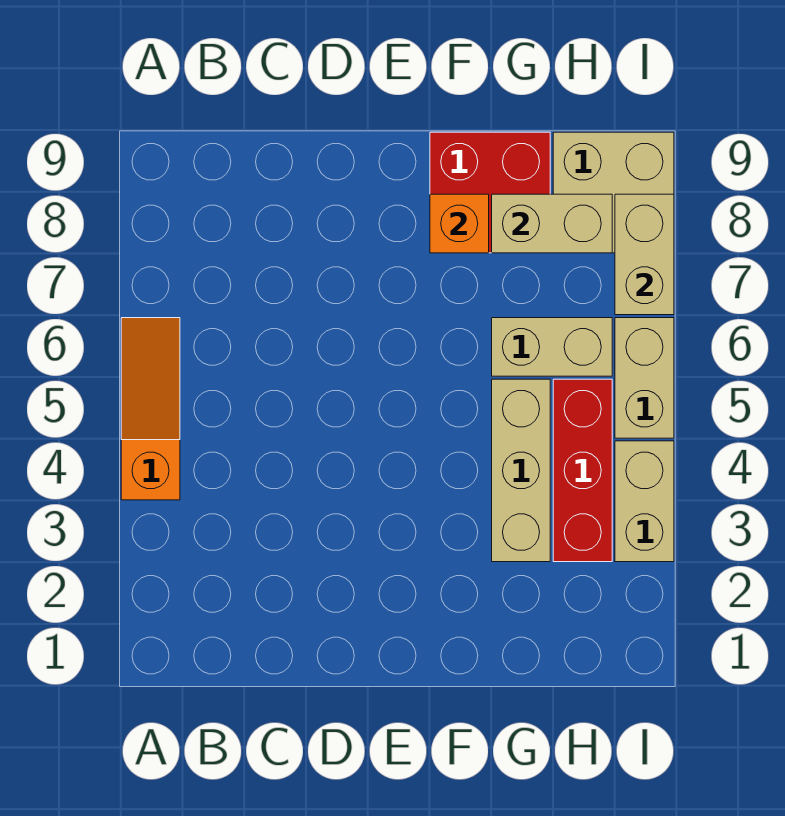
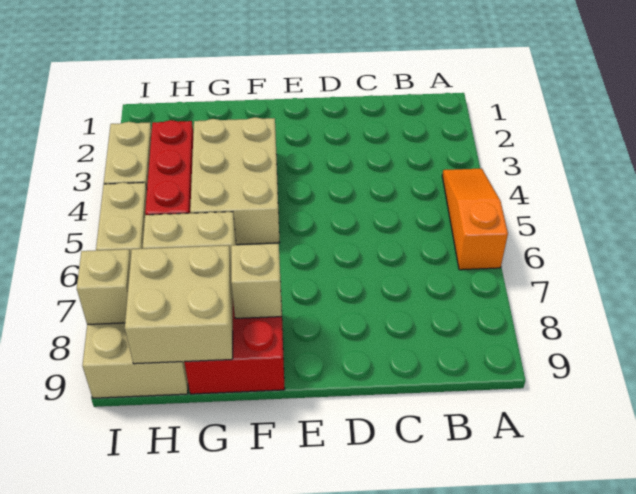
orange 1x3 slope [121,318,180,500] -> orange 1x3 slope turned to [442,169,508,270]
orange 1x1 brick [430,194,489,253] -> tan 1x1 brick [231,244,282,318]
tan 1x3 brick [492,379,550,562] -> tan 2x3 brick [190,117,280,245]
tan 1x2 brick [492,194,612,253] -> tan 2x2 brick [125,245,233,364]
tan 1x2 brick [615,194,674,315] -> tan 1x1 brick [77,249,131,324]

